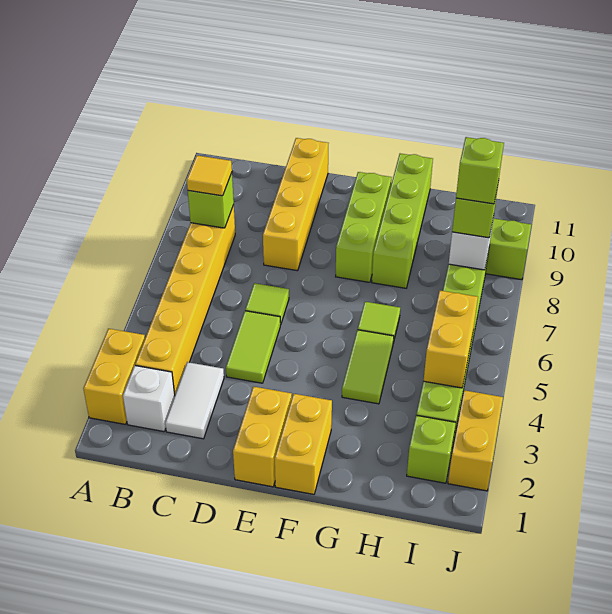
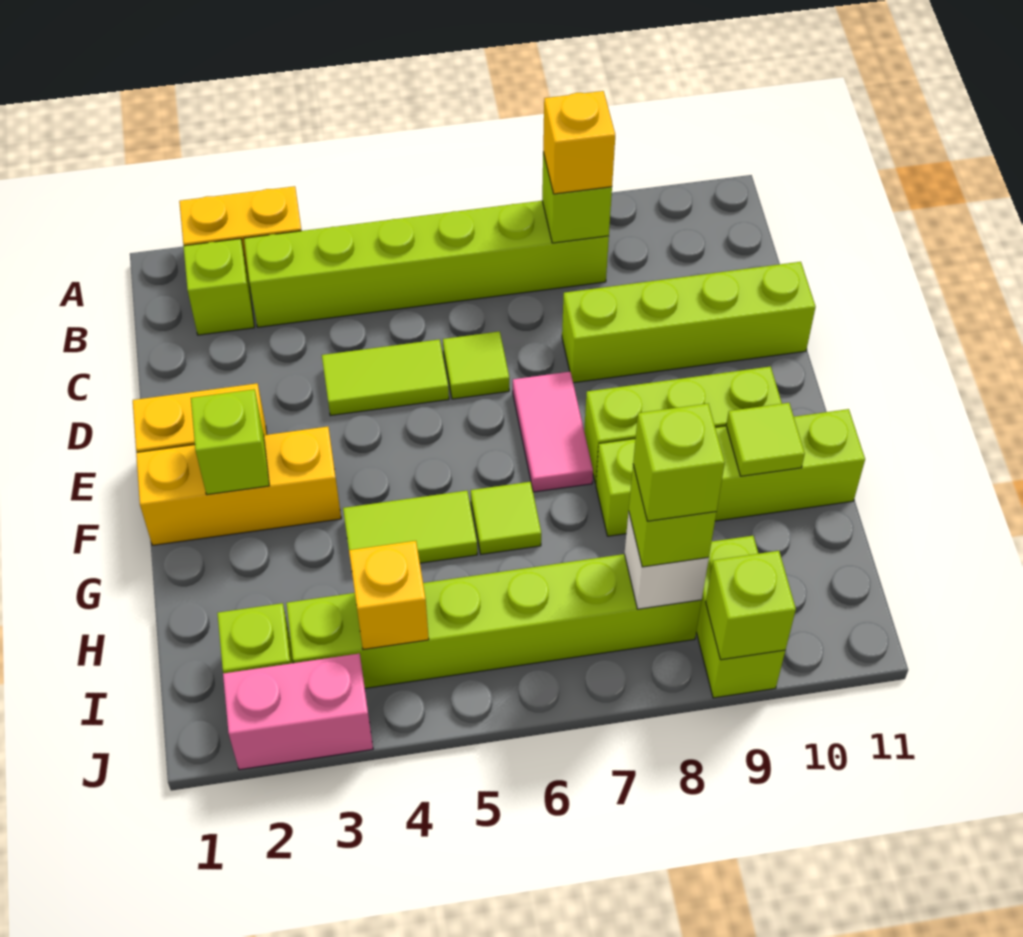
white 1x1 brick [123,366,175,432] -> lime 1x1 brick [183,239,254,335]
yellow 1x6 brick [135,205,235,394] -> lime 1x6 brick [244,201,609,327]
yellow 1x1 tile [187,155,232,196] -> yellow 1x1 brick [543,91,615,194]
white 1x2 tile [165,362,224,439] -> none
yellow 1x4 brick [263,138,329,271] -> lime 1x4 brick [562,262,816,383]
none -> pink 1x2 tile [513,372,593,492]
yellow 1x2 brick [275,394,332,494] -> yellow 1x3 brick [136,427,341,545]
none -> lime 1x1 brick [191,389,269,495]
none -> lime 1x1 tile [726,403,805,476]
yellow 1x2 brick [424,291,478,388] -> yellow 1x1 brick [349,541,429,649]
yellow 1x2 brick [448,390,503,491] -> pink 1x2 brick [223,653,373,770]
none -> lime 1x1 brick [706,551,796,660]

